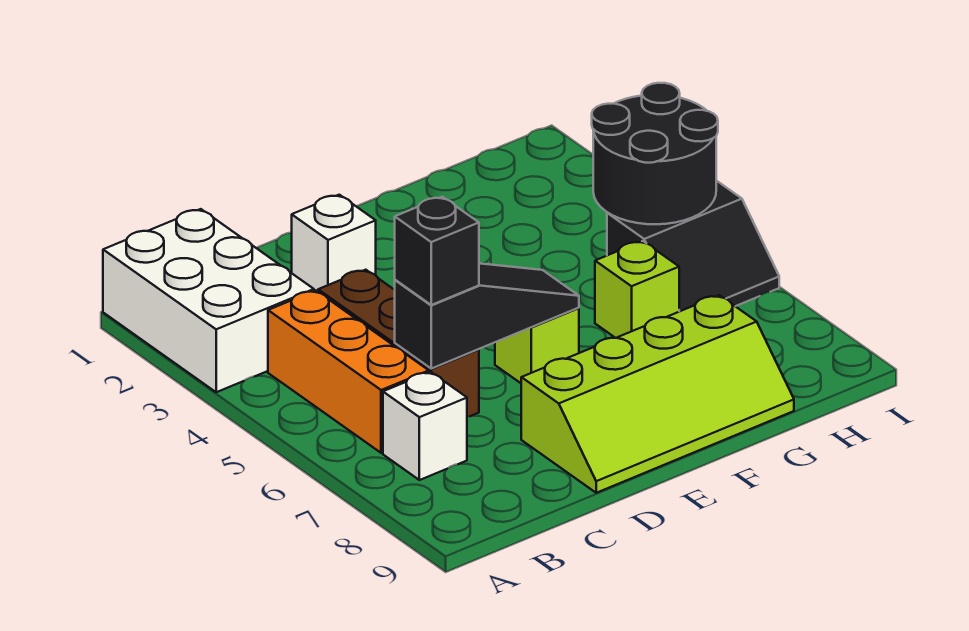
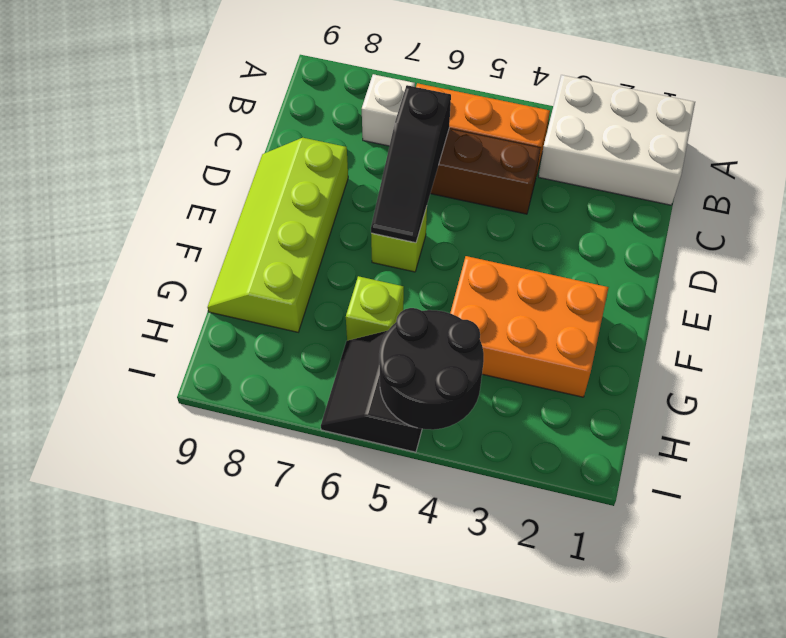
black 1x1 brick [395,197,479,305] -> none
white 1x1 brick [292,195,376,292] -> none
none -> orange 2x3 brick [450,256,609,397]

